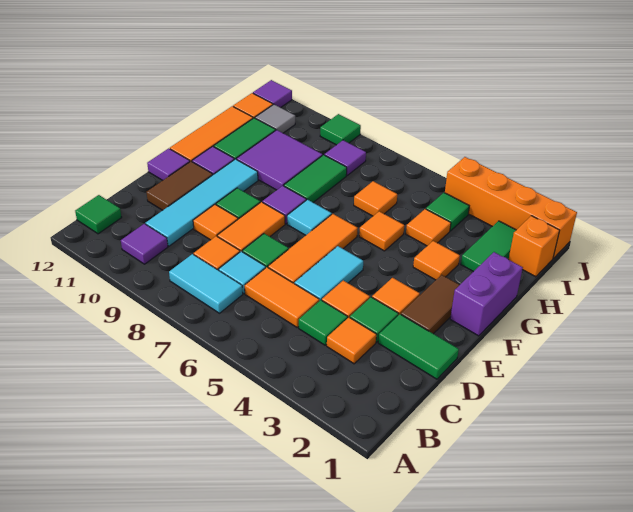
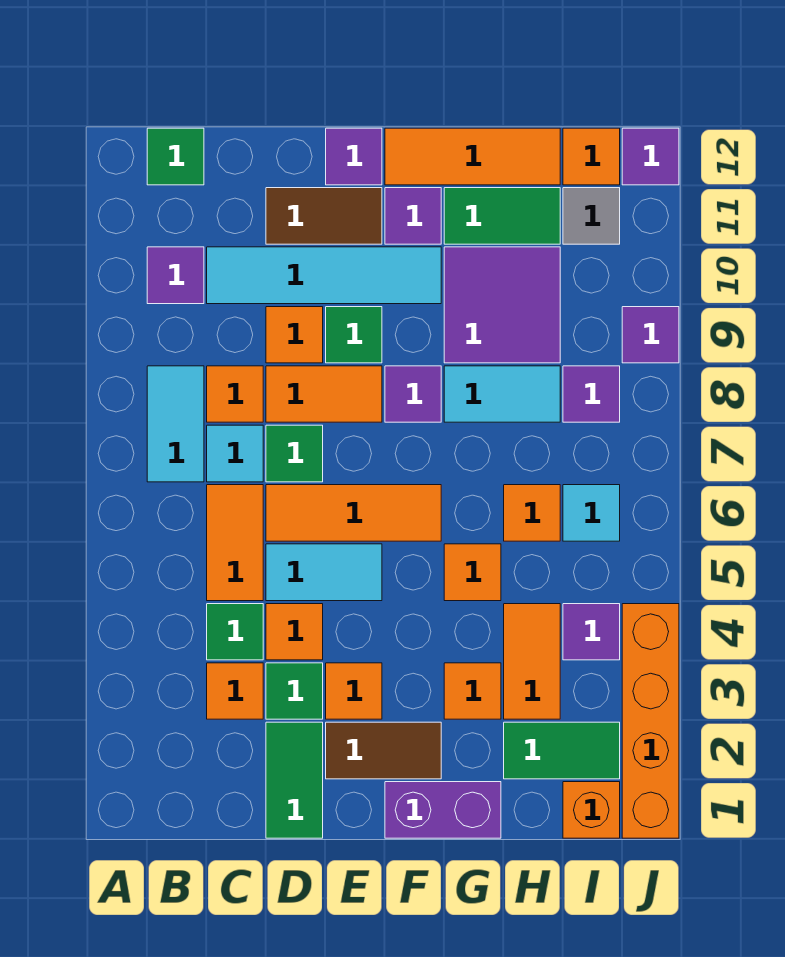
cyan 1x1 tile [287,199,332,235] -> cyan 1x1 tile moved to [563,485,620,541]
green 1x2 tile [284,155,347,202] -> cyan 1x2 tile [444,366,560,422]
orange 1x1 tile [406,209,451,246] -> orange 1x2 tile [504,604,560,719]
green 1x1 tile [426,193,469,231] -> purple 1x1 tile [563,604,620,660]
green 1x1 tile [320,114,361,145] -> purple 1x1 tile [622,307,679,363]

